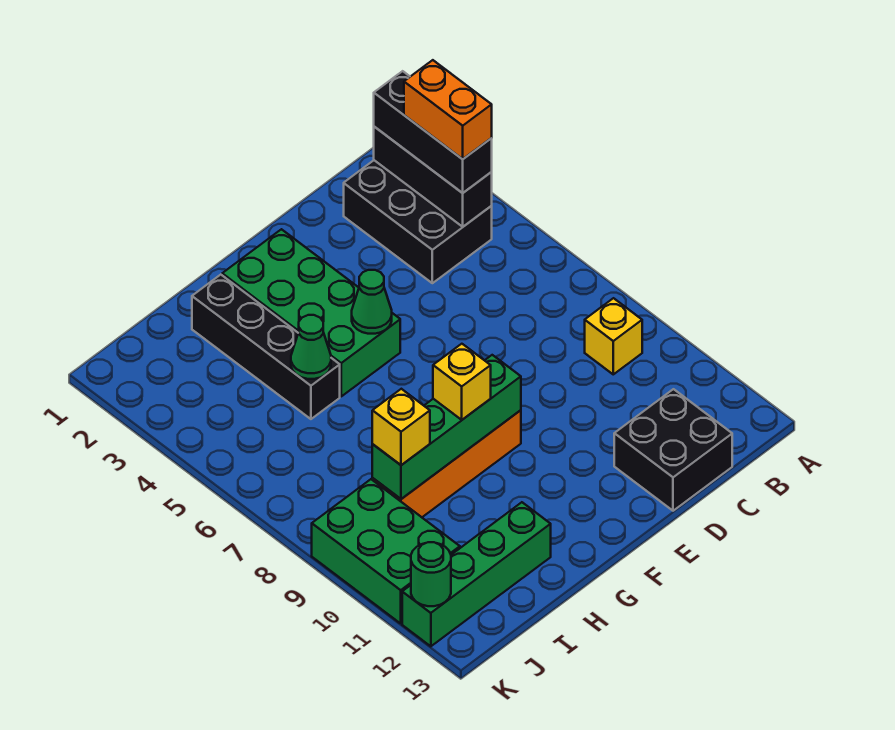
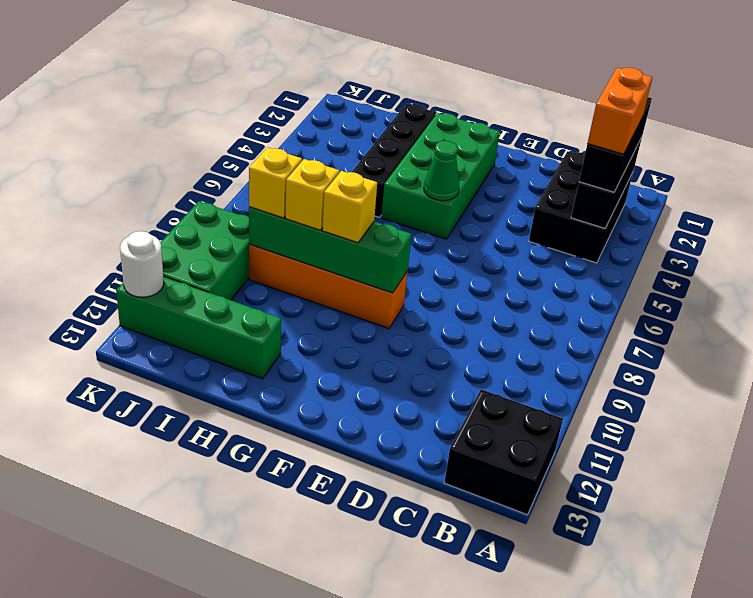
yellow 1x1 brick [585,298,642,374] -> yellow 1x1 brick moved to [285,159,339,230]
black 2x2 brick [614,389,732,511] -> black 2x2 brick moved to [444,389,563,515]
green 1x1 cone [291,315,331,379] -> none
green 1x1 round brick [411,542,451,606] -> white 1x1 round brick [120,231,164,297]

